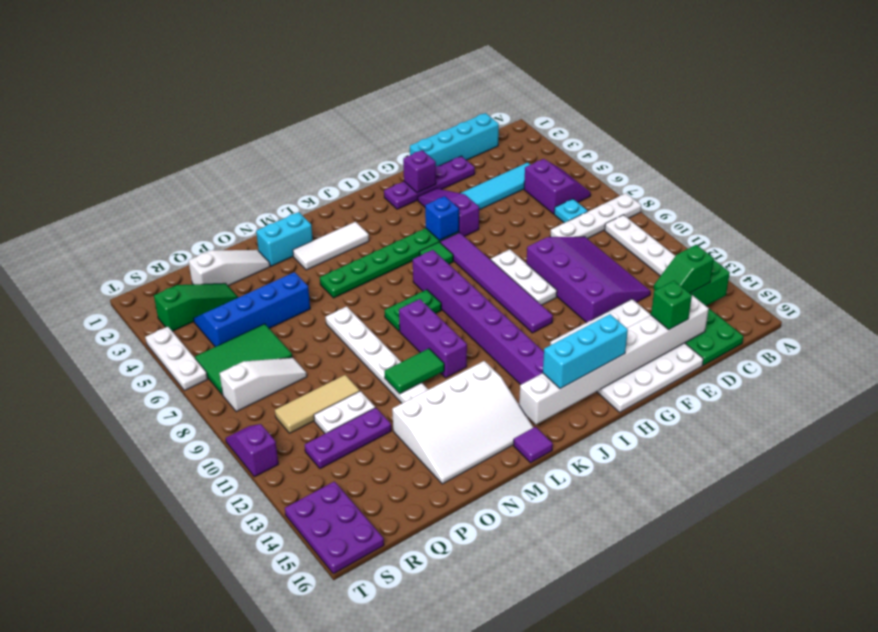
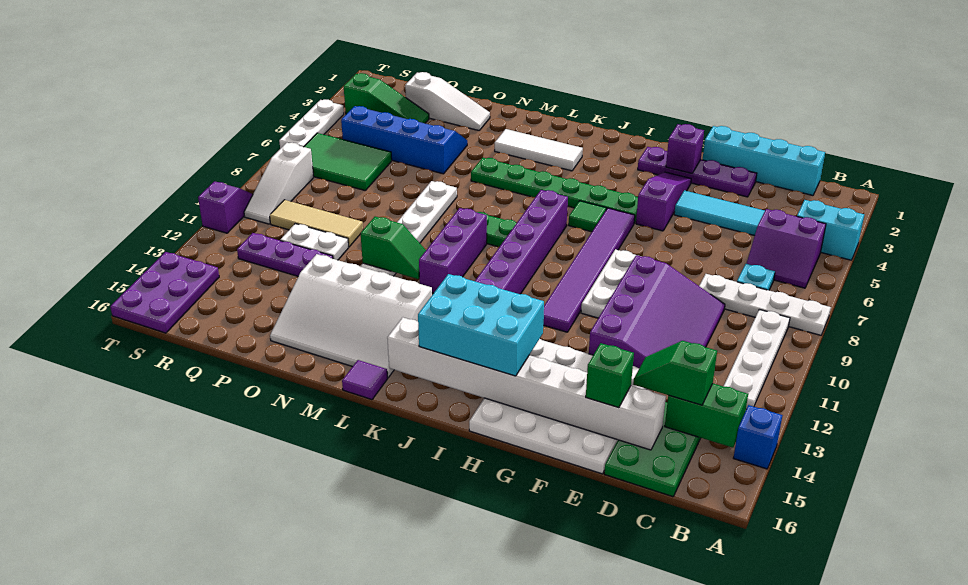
purple 2x2 slope [524,159,591,214] -> purple 2x2 slope turned to [746,209,826,288]
blue 1x1 brick [425,196,459,241] -> blue 1x1 brick moved to [734,405,782,469]
cyan 1x3 brick [543,314,628,389] -> cyan 2x3 brick [418,274,544,376]
cyan 1x2 brick [256,212,313,266] -> cyan 1x2 brick moved to [797,200,864,260]
green 1x2 tile [384,349,444,394] -> green 1x2 slope [361,217,426,279]
white 1x3 slope [219,358,307,412] -> white 1x3 slope turned to [244,143,314,224]

